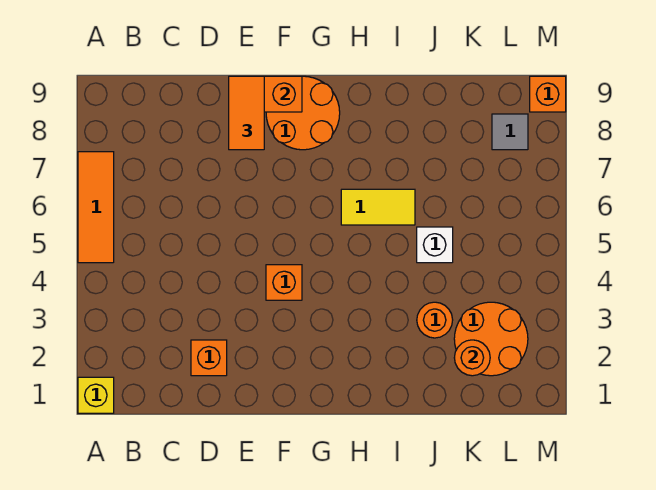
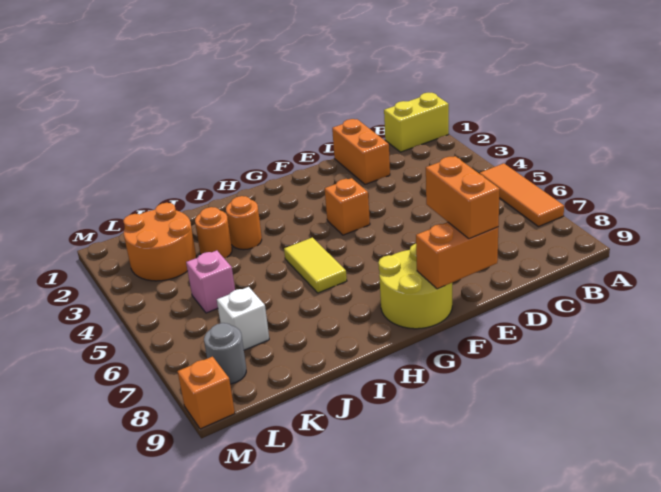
yellow 1x1 brick [78,377,114,413] -> yellow 1x2 brick [384,93,449,152]
orange 1x1 brick [191,340,227,376] -> orange 1x2 brick [332,119,390,184]
orange 1x2 tile [229,76,264,150] -> orange 1x2 brick [426,156,500,239]
orange 2x2 round brick [266,76,340,150] -> yellow 2x2 round brick [378,244,452,329]
yellow 1x2 tile [341,189,415,225] -> yellow 1x2 tile turned to [284,237,347,293]
white 1x1 brick [417,227,453,263] -> white 1x1 brick moved to [217,287,269,350]
orange 1x1 round brick [454,340,490,376] -> orange 1x1 round brick moved to [226,196,262,250]
none -> pink 1x1 brick [186,250,235,313]
grey 1x1 tile [492,114,528,150] -> grey 1x1 round brick [204,323,246,384]

